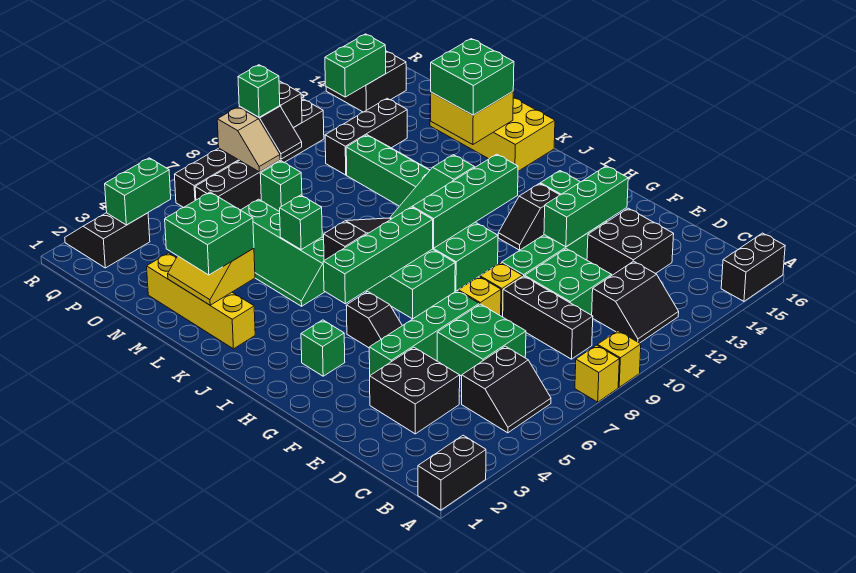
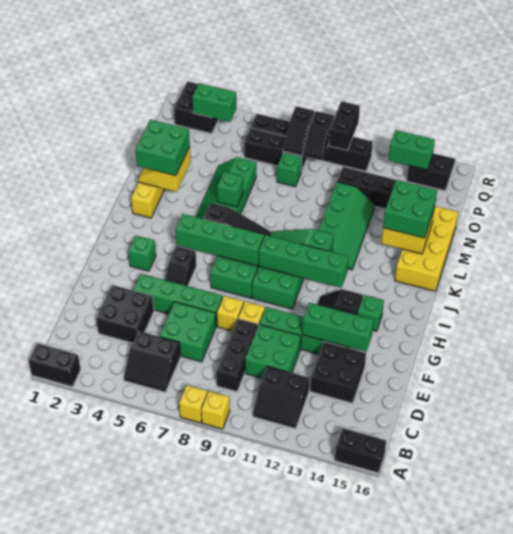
tan 1x2 slope [217,107,280,172] -> black 1x2 slope [283,106,314,156]
black 2x2 slope [65,213,150,268] -> black 2x2 brick [174,81,218,134]
green 1x1 brick [238,65,280,117] -> none

